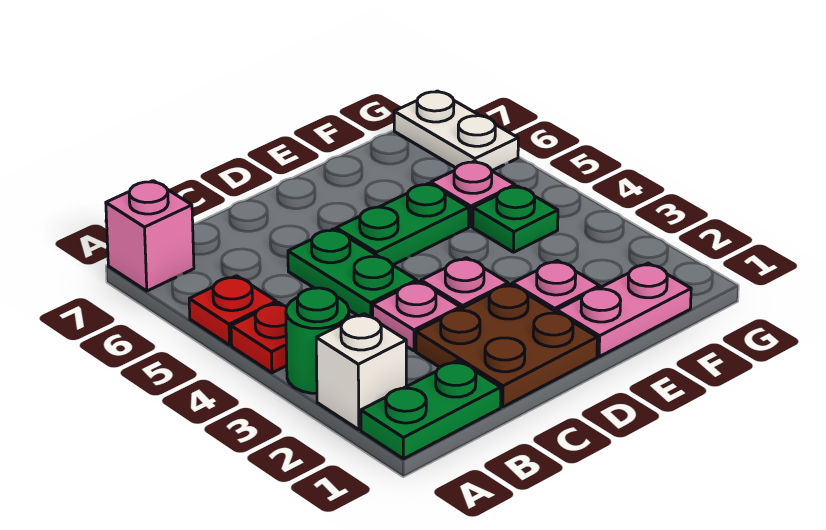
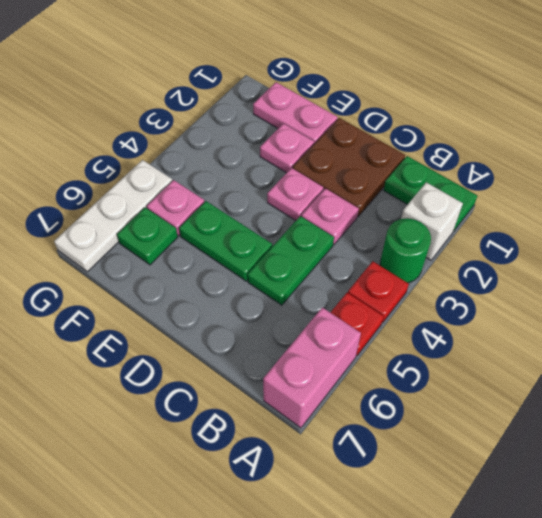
pink 1x1 brick [106,181,194,291] -> pink 1x2 brick [263,307,361,428]
green 1x1 plate [473,186,558,252] -> green 1x1 plate moved to [117,207,178,265]
white 1x2 plate [394,91,518,171] -> white 1x3 plate [54,160,172,272]

